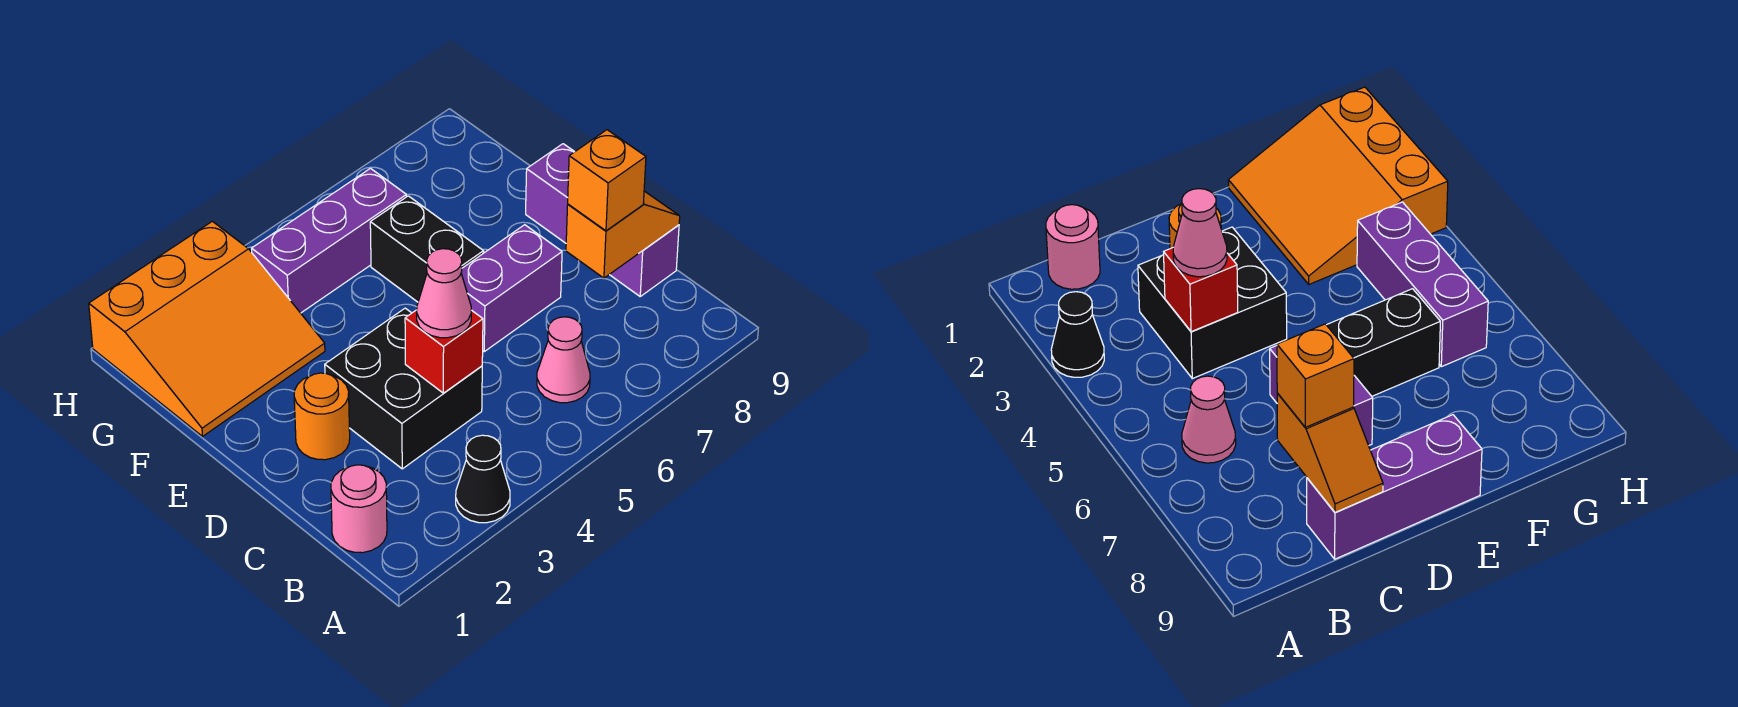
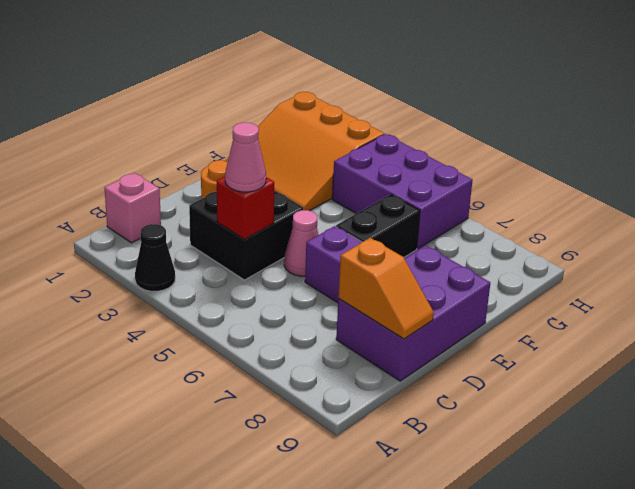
pink 1x1 round brick [331,465,387,553] -> pink 1x1 brick [104,173,161,243]
pink 1x1 cone [537,317,590,403] -> pink 1x1 cone moved to [284,210,318,276]
orange 1x1 brick [568,130,646,231] -> none
purple 1x3 brick [526,144,679,296] -> purple 2x3 brick [336,245,490,381]
purple 1x3 brick [252,168,406,313] -> purple 2x3 brick [332,134,473,249]

